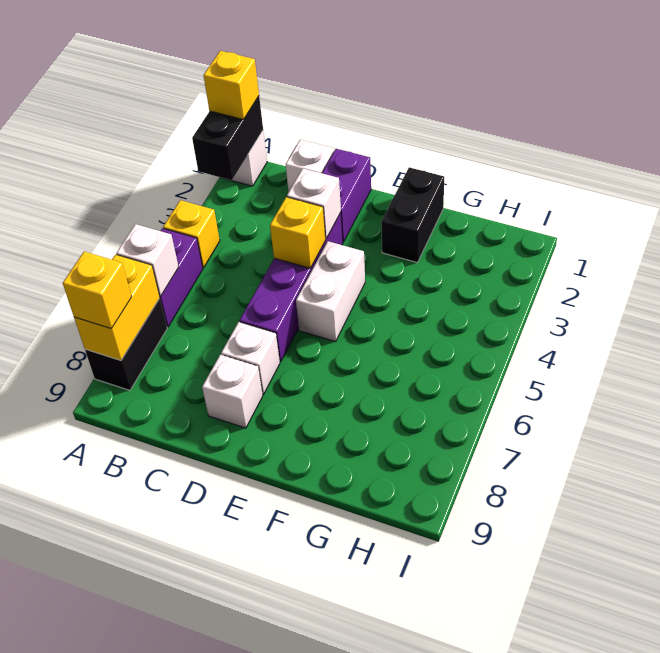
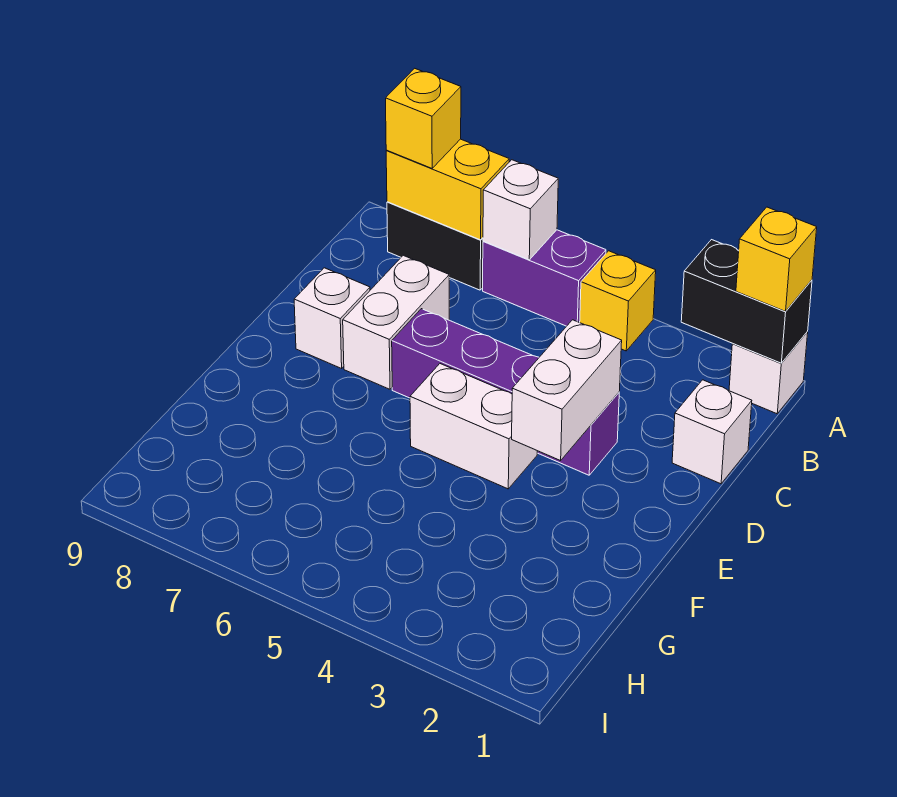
purple 1x2 brick [322,149,371,242] -> none
white 1x1 brick [287,168,341,239] -> white 1x2 brick [512,320,622,461]
yellow 1x1 brick [270,197,326,268] -> none
white 1x1 brick [221,322,280,394] -> white 1x2 brick [343,255,449,389]
black 1x2 brick [381,167,444,263] -> none

